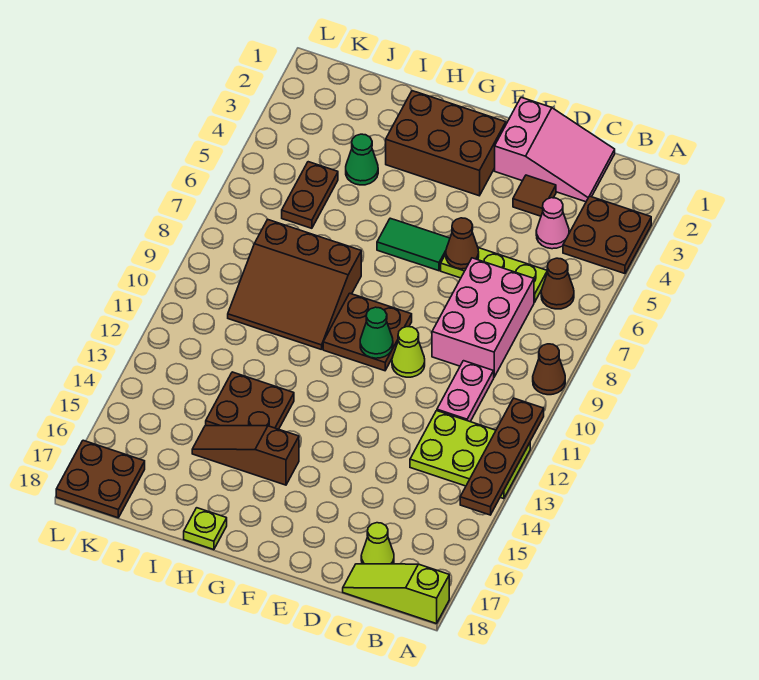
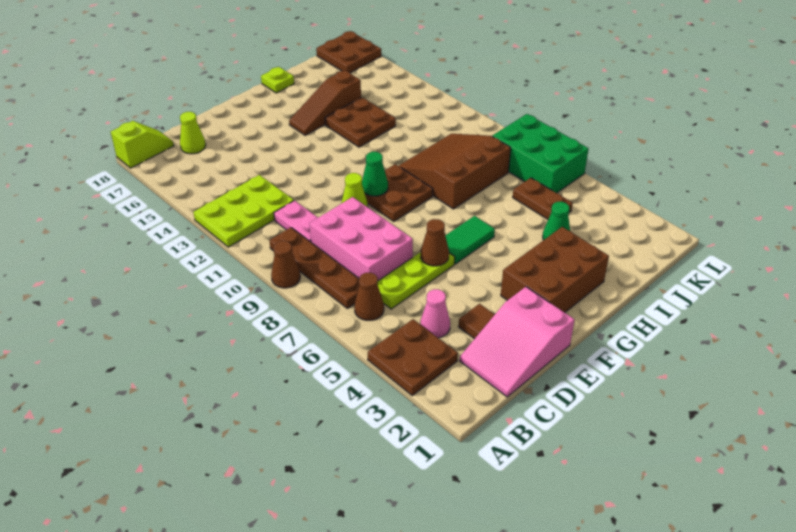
brown 1x4 plate [460,398,544,515] -> brown 1x4 plate moved to [269,227,359,308]
lime 1x3 slope [343,564,449,624] -> lime 1x2 slope [111,121,174,168]
brown 1x3 slope [192,426,299,485] -> brown 1x3 slope turned to [289,70,361,135]
none -> green 2x3 brick [492,114,589,193]

